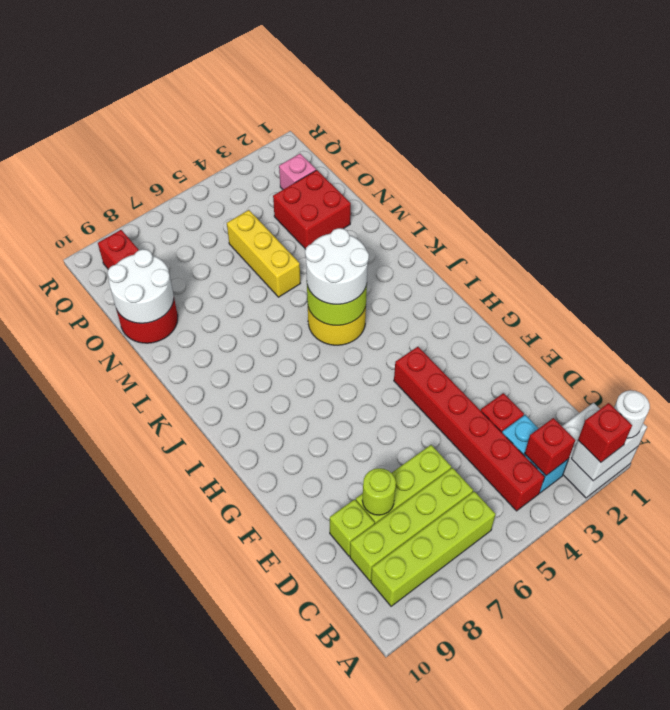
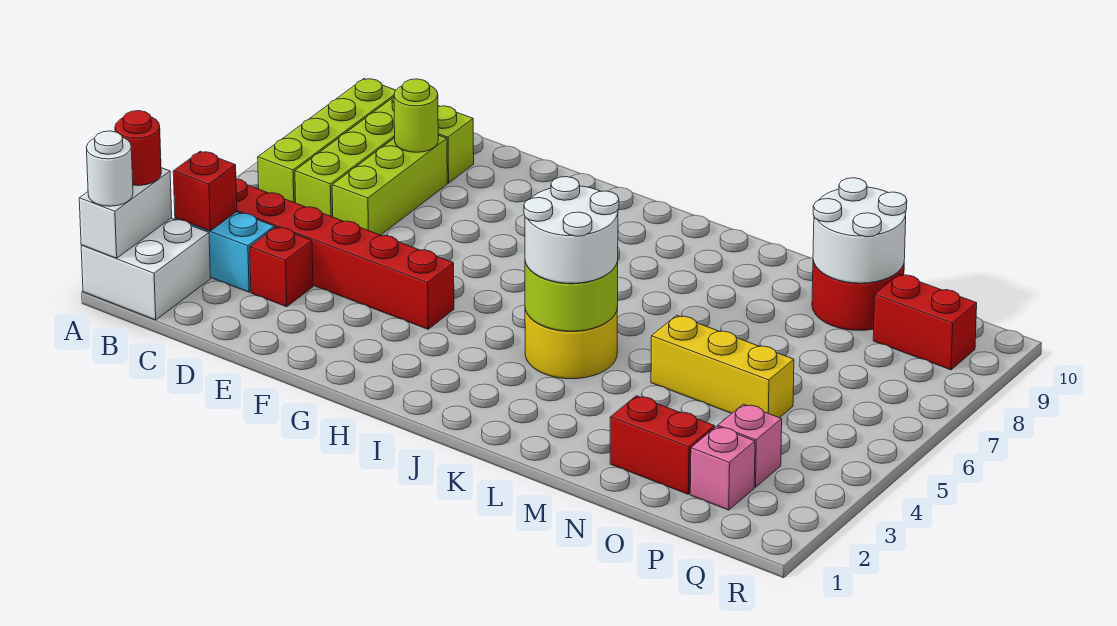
red 1x1 brick [578,403,632,463] -> red 1x1 round brick [115,111,161,186]
red 2x2 brick [273,170,351,249] -> red 1x2 brick [610,396,715,494]
none -> pink 1x1 brick [718,404,782,487]

